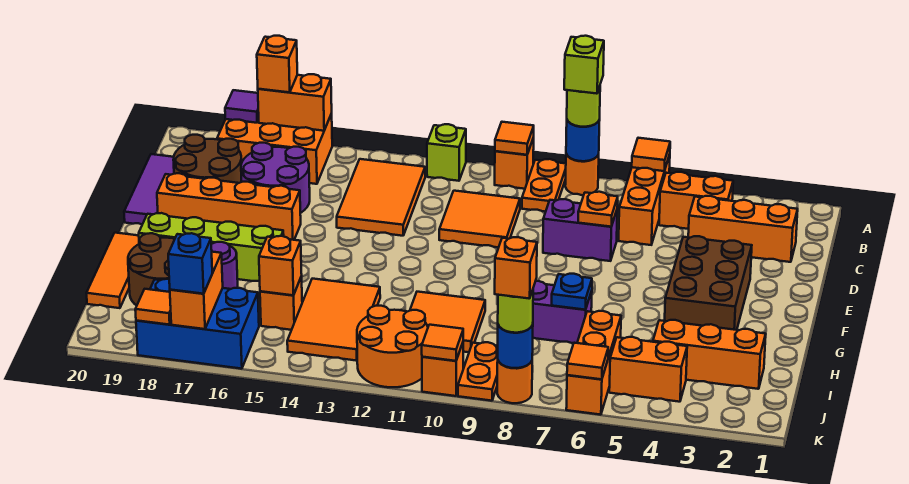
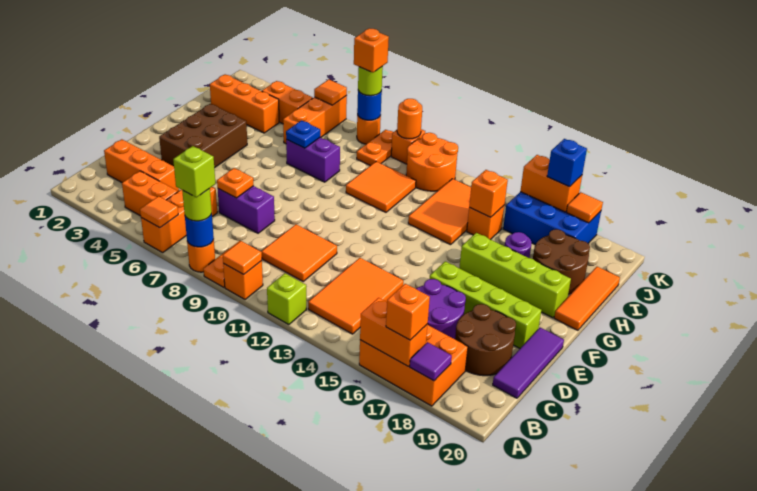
orange 1x4 brick [157,173,301,240] -> lime 1x4 brick [430,261,541,348]
orange 1x2 brick [170,252,223,329] -> orange 1x2 brick turned to [520,155,582,212]
orange 1x1 tile [422,325,463,361] -> orange 1x1 round brick [397,99,422,139]

